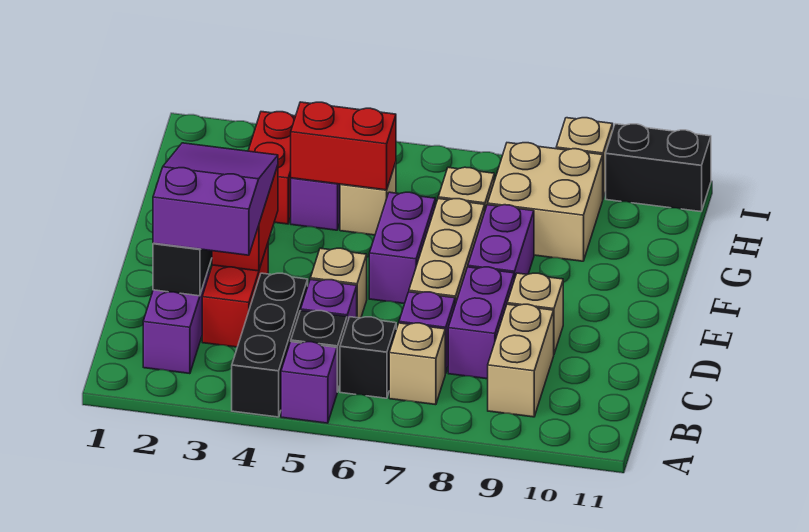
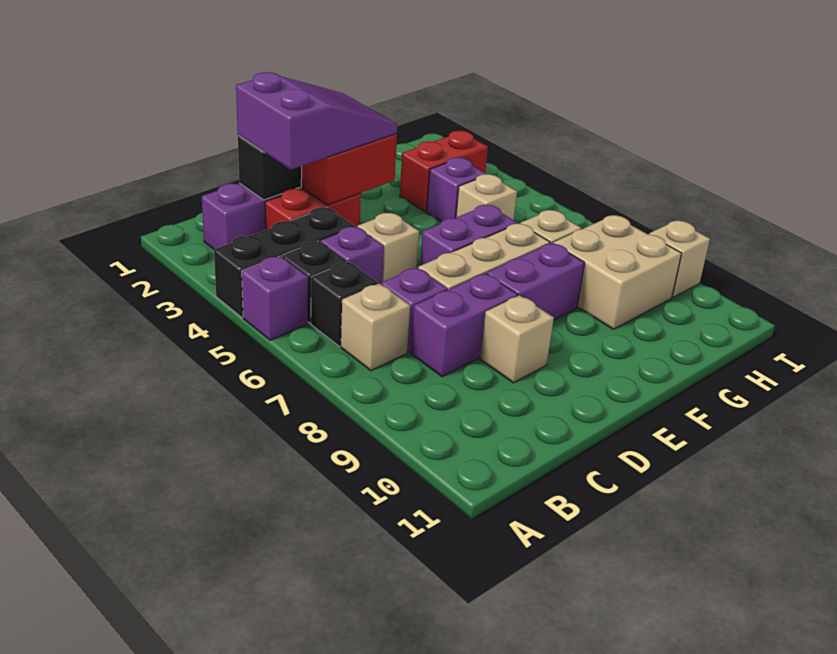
tan 1x2 brick [488,304,554,417] -> none
red 1x2 brick [291,102,396,190] -> none
black 1x2 brick [606,124,711,212] -> none

